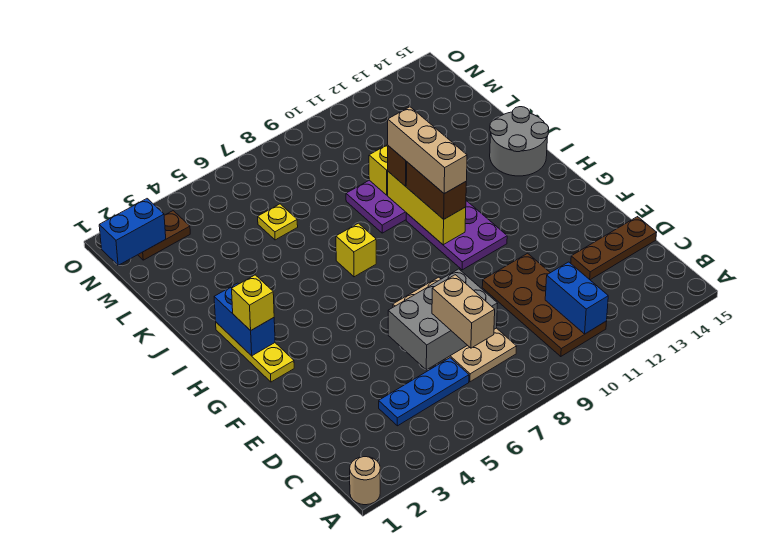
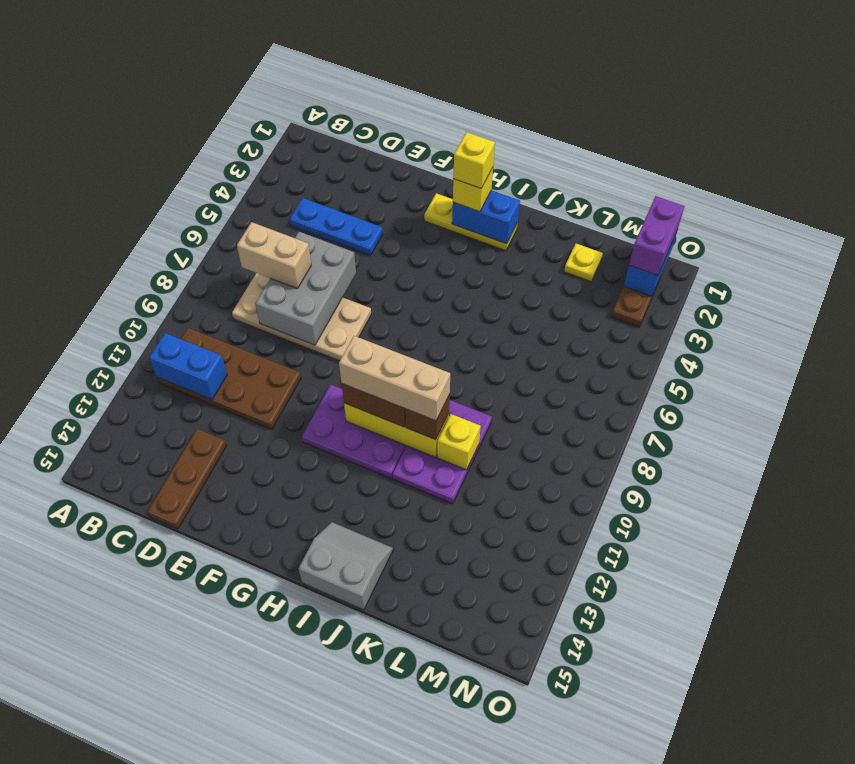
tan 1x1 round brick [350,457,380,505] -> none
blue 1x3 plate [379,358,469,426] -> blue 1x3 plate turned to [290,198,383,256]
yellow 1x1 brick [336,223,376,277] -> yellow 1x1 brick moved to [453,132,495,188]
grey 2x2 round brick [490,107,549,176] -> grey 2x2 slope [298,522,393,610]
yellow 1x1 plate [258,204,298,240] -> yellow 1x1 plate moved to [564,244,603,282]
none -> purple 1x2 brick [629,196,685,276]

